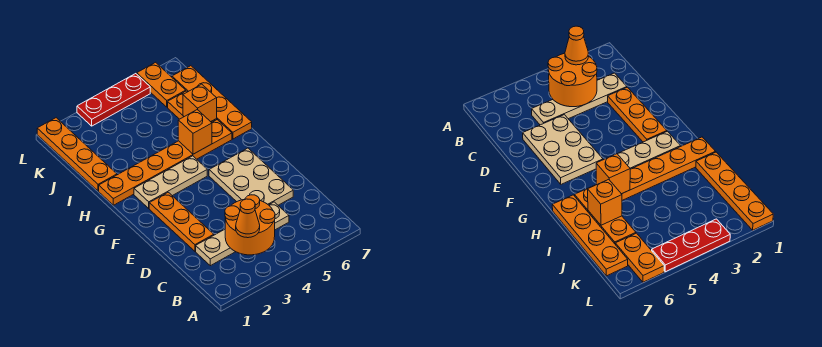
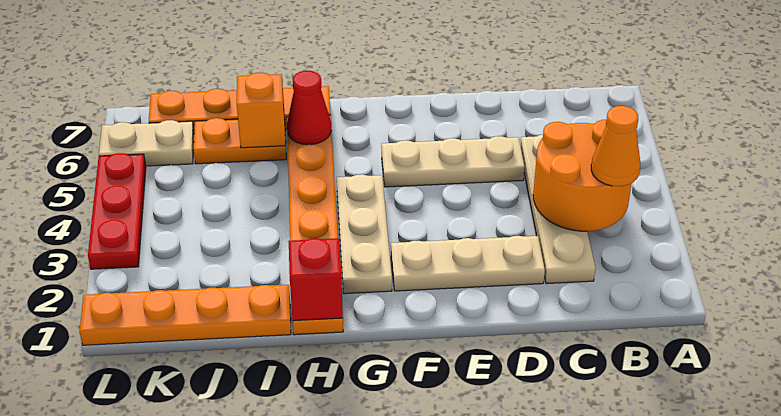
orange 1x3 plate [149,192,214,251] -> tan 1x3 plate [391,236,545,291]
tan 2x3 plate [209,148,293,205] -> tan 1x3 plate [381,136,525,187]
none -> red 1x1 brick [289,238,343,321]
orange 1x1 brick [178,110,212,154] -> none
none -> red 1x1 cone [287,70,331,145]
orange 1x2 plate [137,62,186,107] -> tan 1x2 plate [99,120,194,166]

